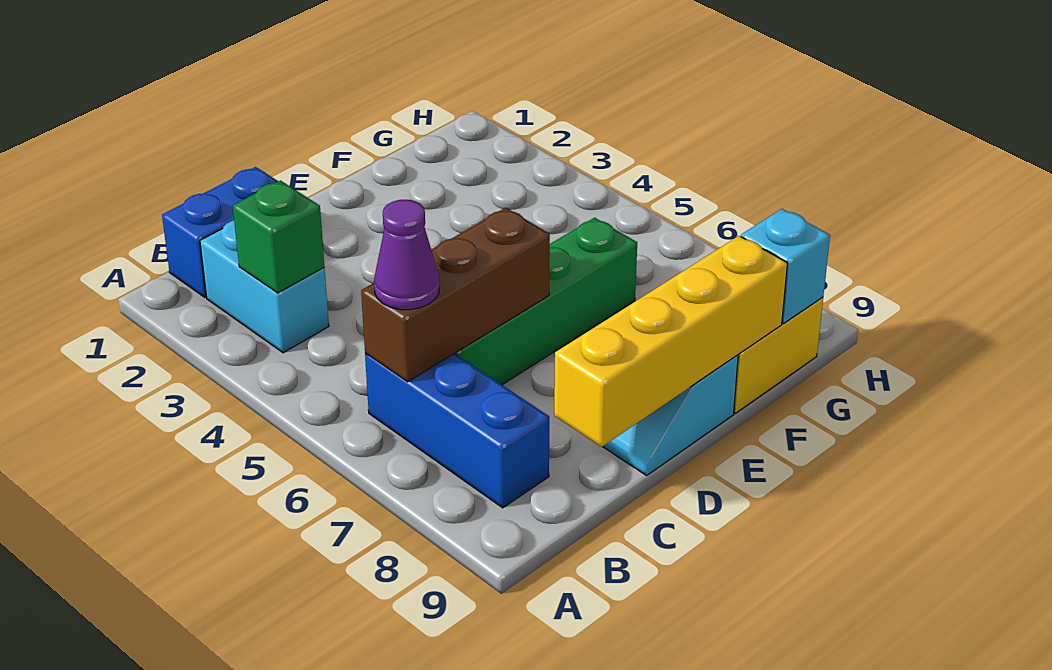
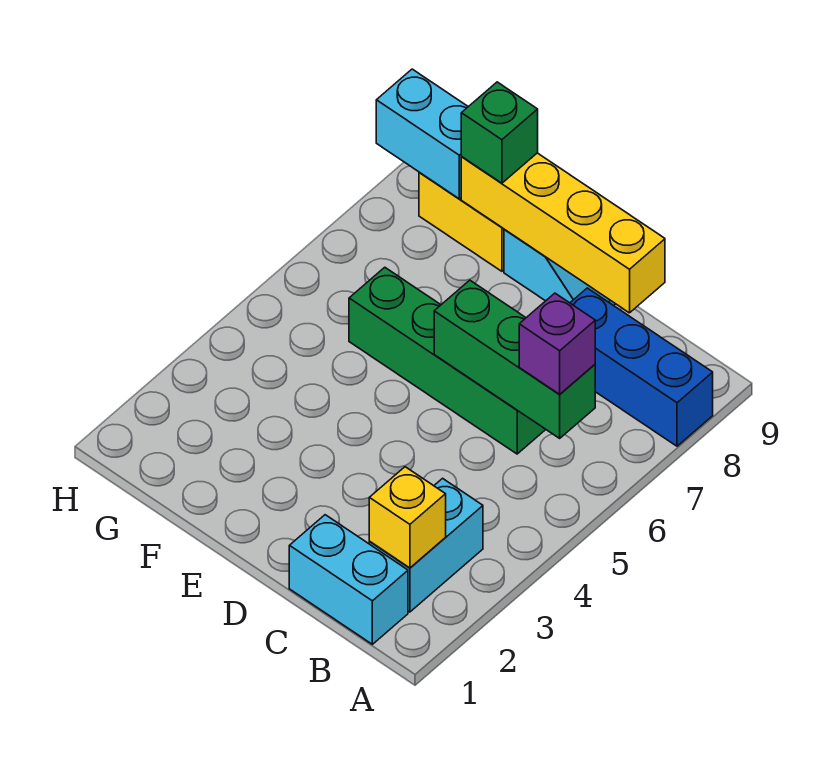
blue 1x2 brick [162,167,278,297] -> cyan 1x2 brick [289,515,408,644]
none -> yellow 1x1 brick [369,467,446,568]
green 1x1 brick [233,181,324,293] -> green 1x1 brick moved to [461,82,538,183]
blue 1x3 brick [365,353,549,508] -> blue 1x3 brick turned to [570,288,713,446]
brown 1x3 brick [361,208,550,382] -> green 1x3 brick [434,280,595,438]
purple 1x1 cone [374,200,439,310] -> purple 1x1 brick [519,293,595,394]
cyan 1x1 brick [741,209,830,323] -> cyan 1x2 brick [376,69,468,199]

